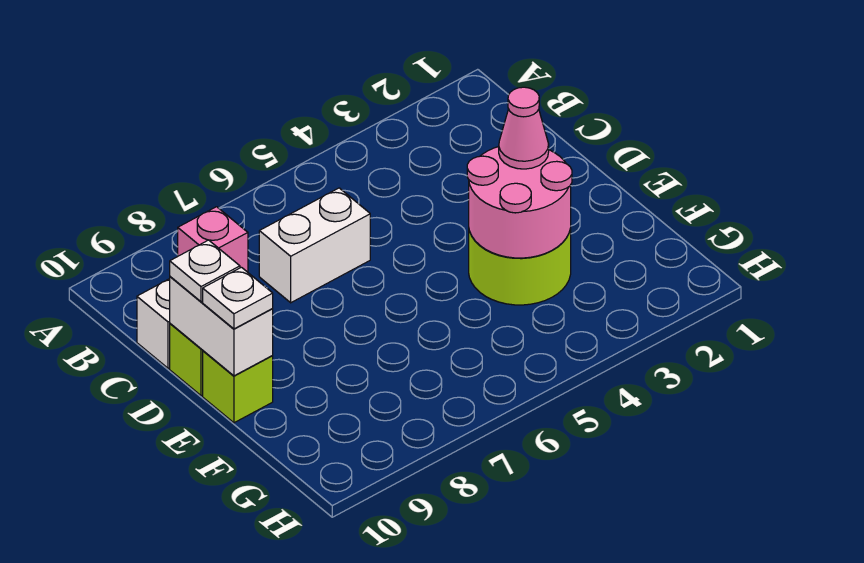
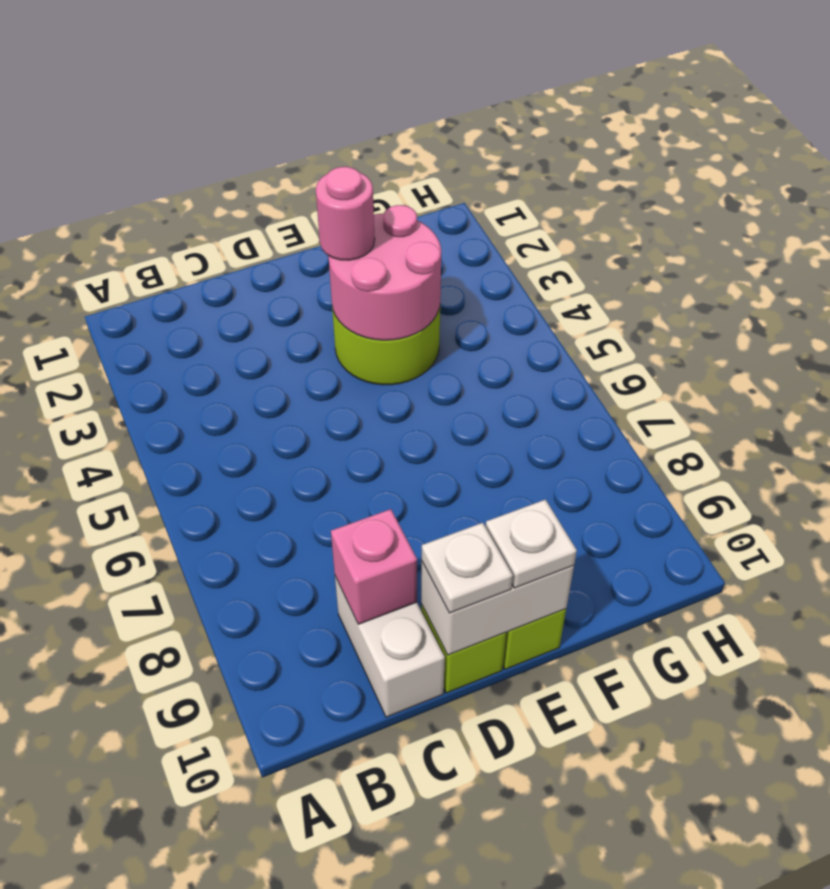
white 1x2 brick [259,188,370,303] -> none
pink 1x1 cone [499,87,549,169] -> pink 1x1 round brick [316,167,375,260]

